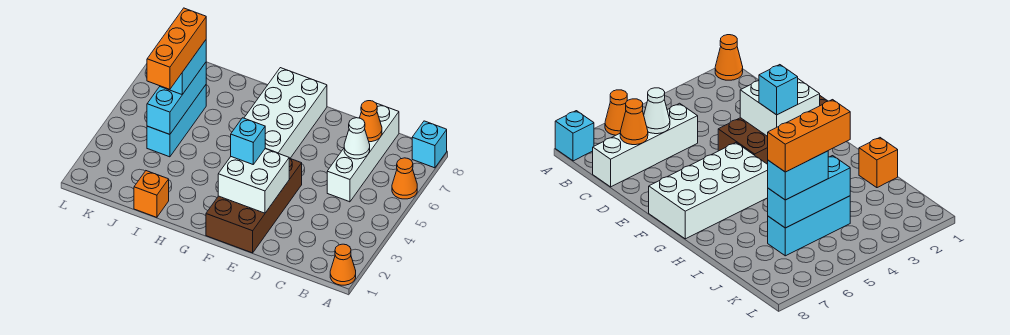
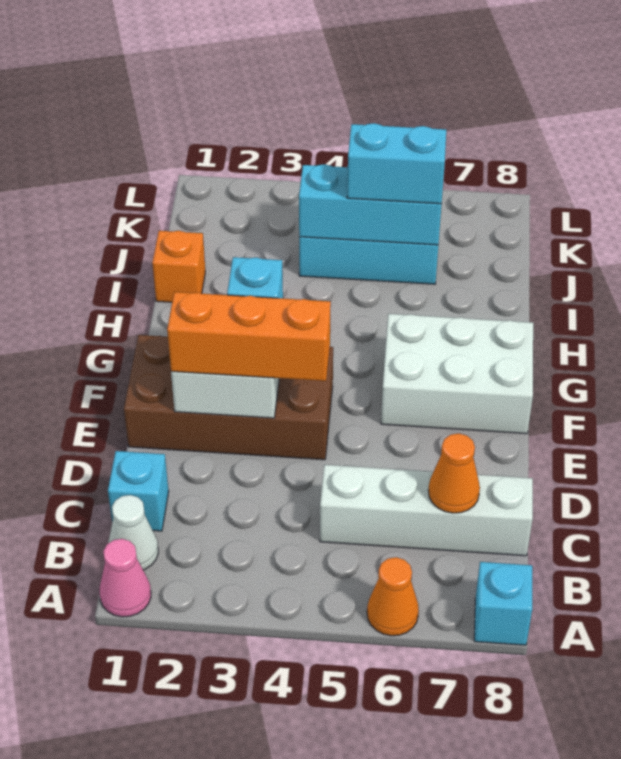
orange 1x1 cone [330,244,356,285] -> pink 1x1 cone [100,539,151,617]
none -> cyan 1x1 brick [108,451,169,531]
white 1x1 cone [344,118,370,159] -> white 1x1 cone moved to [108,495,158,570]
white 2x4 brick [244,68,327,158] -> white 2x3 brick [381,314,533,434]
orange 1x3 brick [147,8,206,89] -> orange 1x3 brick moved to [167,292,331,381]

